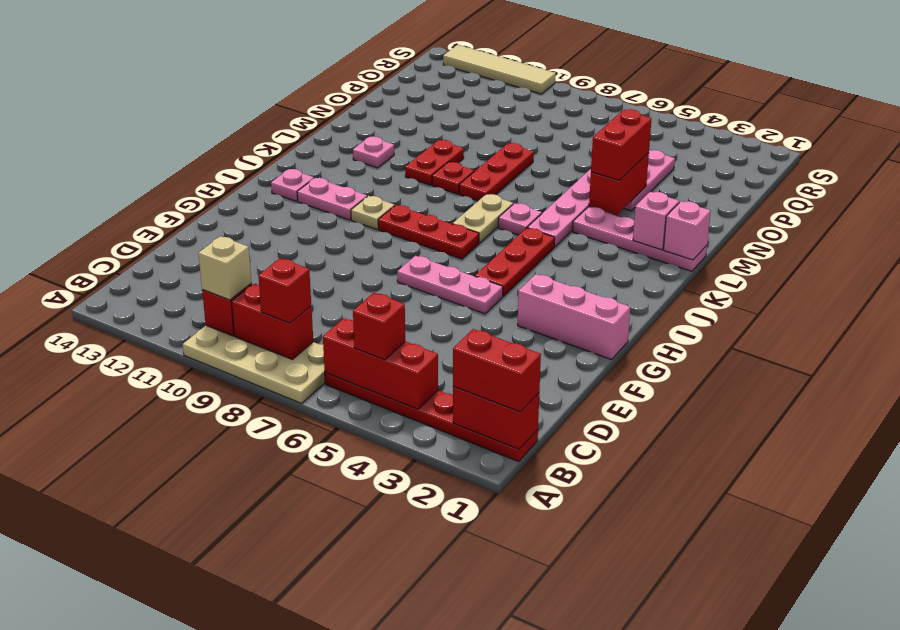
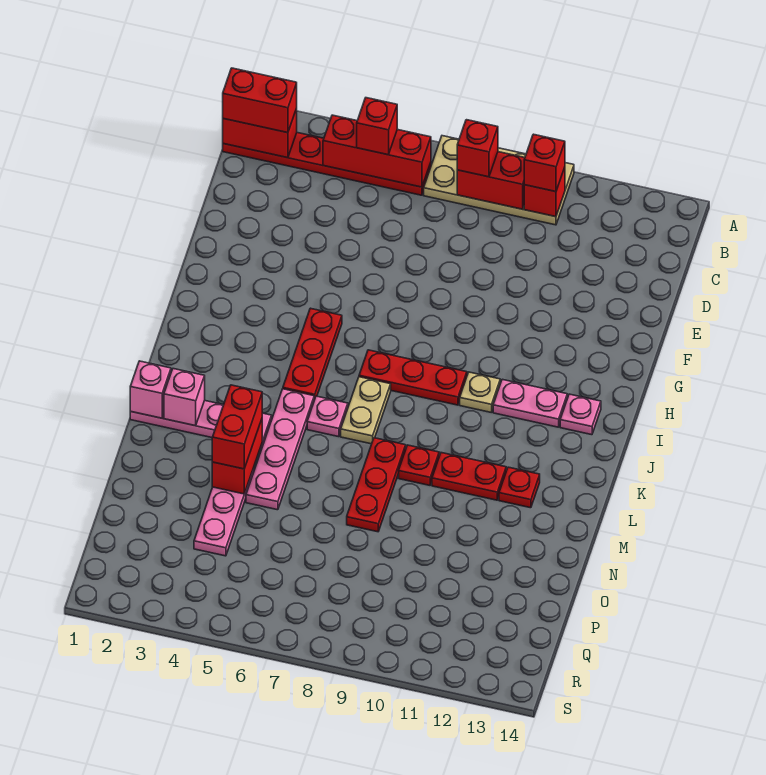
tan 1x1 brick [198,236,252,300] -> red 1x1 brick [524,134,565,192]
pink 1x3 brick [518,274,630,360] -> none
pink 1x3 plate [397,256,503,314] -> none
red 1x2 plate [405,140,464,185] -> red 1x2 plate turned to [432,453,506,500]
pink 1x1 plate [353,136,394,168] -> red 1x1 plate [499,467,540,508]
tan 1x4 tile [443,45,556,94] -> none

